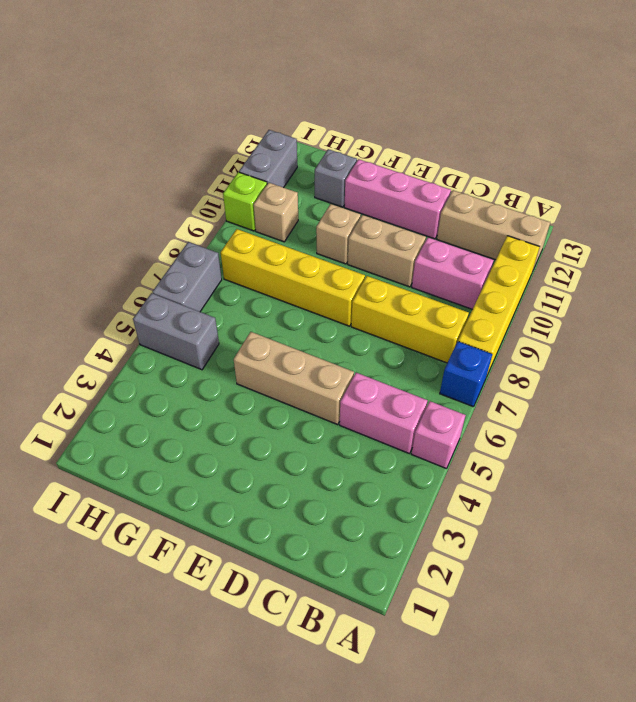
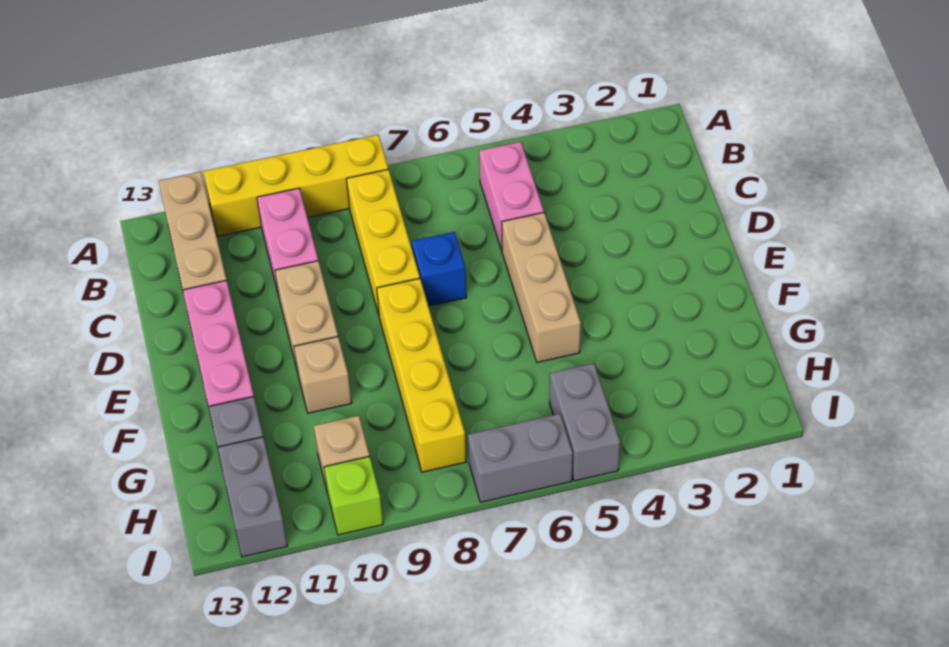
pink 1x1 brick [412,401,466,469] -> none
blue 1x1 brick [440,342,493,407] -> blue 1x1 brick moved to [412,232,466,306]
grey 1x2 brick [239,130,297,188] -> grey 1x2 brick turned to [218,437,287,557]

